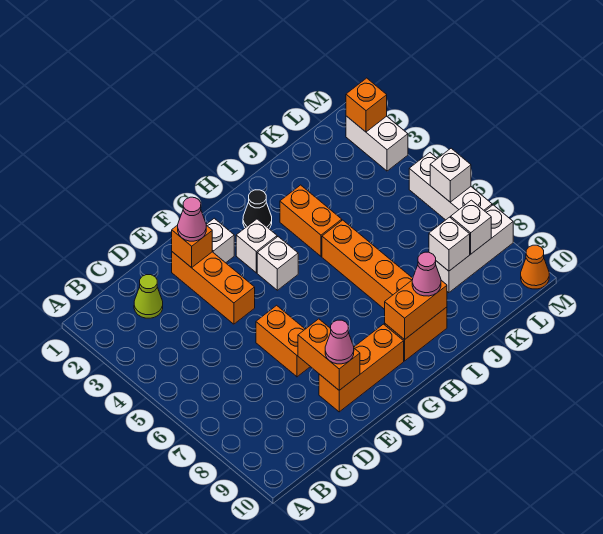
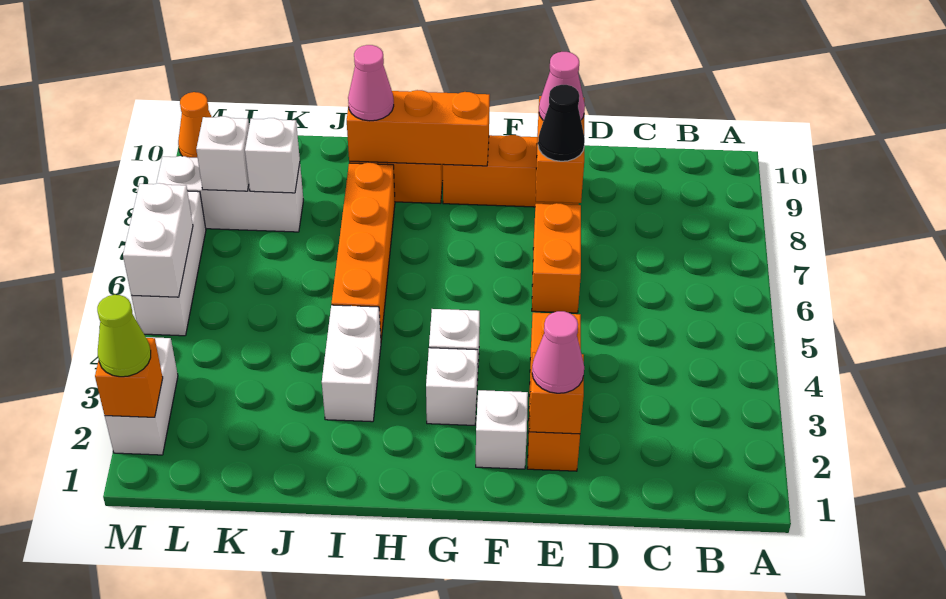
lime 1x1 cone [134,275,163,318] -> lime 1x1 cone moved to [97,295,151,377]
black 1x1 cone [243,190,272,228] -> black 1x1 cone moved to [538,85,585,161]
orange 1x2 brick [385,280,447,340] -> orange 1x3 brick [347,90,490,166]
orange 1x2 brick [280,185,342,256] -> white 1x2 brick [322,305,381,422]
white 1x1 brick [430,148,471,202] -> white 1x2 brick [123,183,193,297]

